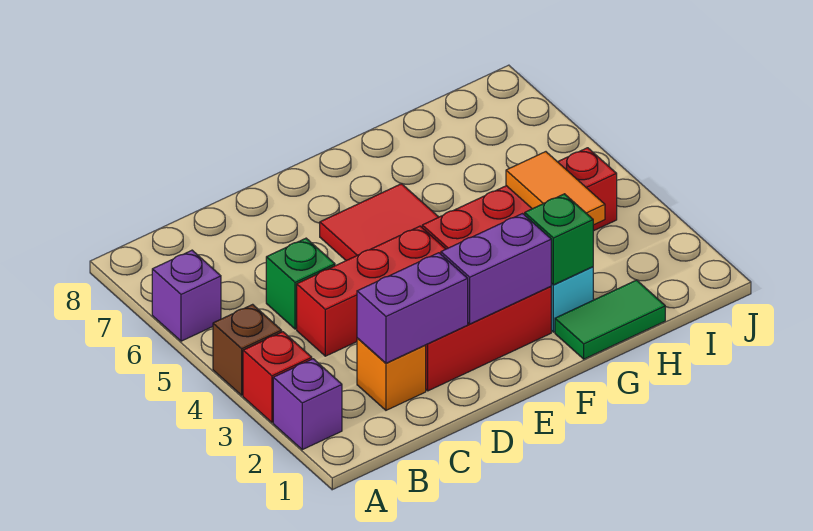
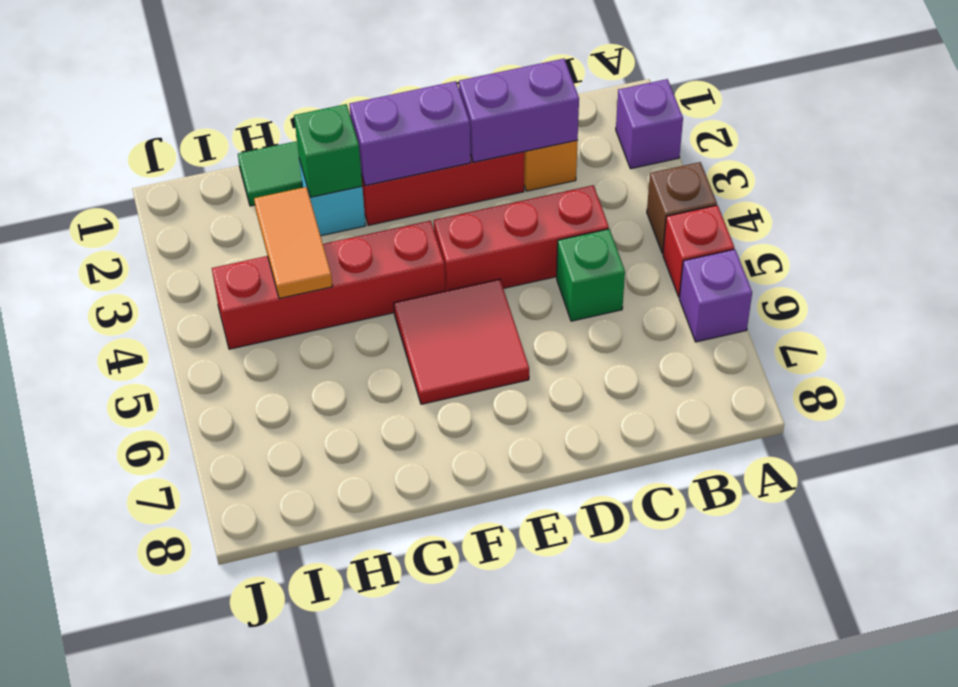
red 1x1 brick [243,332,312,422] -> red 1x1 brick moved to [663,205,734,297]

